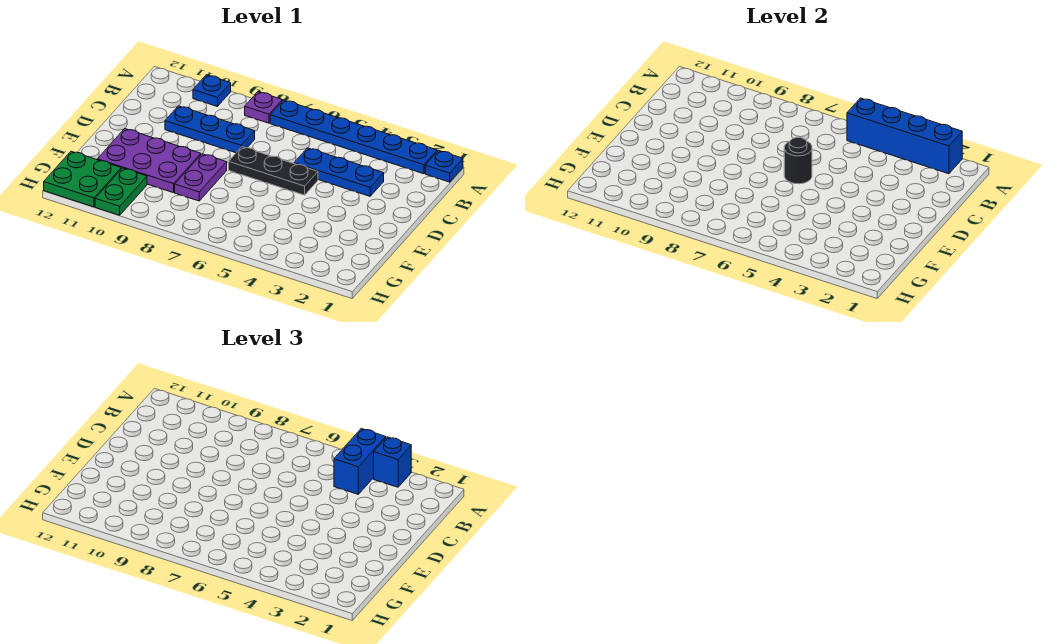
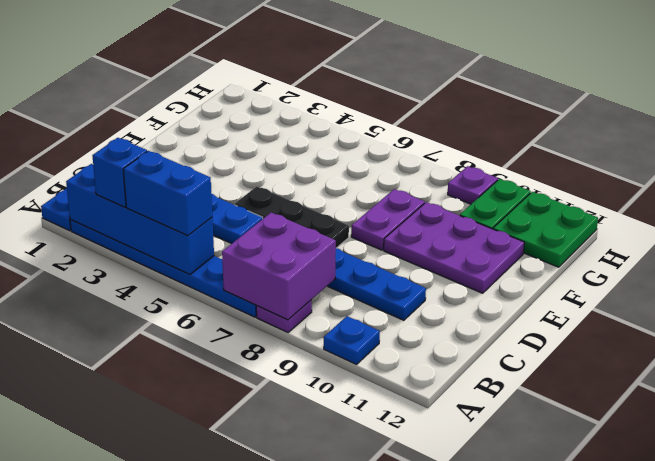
blue 1x2 brick [334,429,386,494] -> blue 1x2 brick turned to [123,151,212,236]
none -> purple 2x2 brick [222,213,336,320]
black 1x1 round brick [784,137,812,184] -> none
none -> purple 1x1 plate [448,166,498,204]

